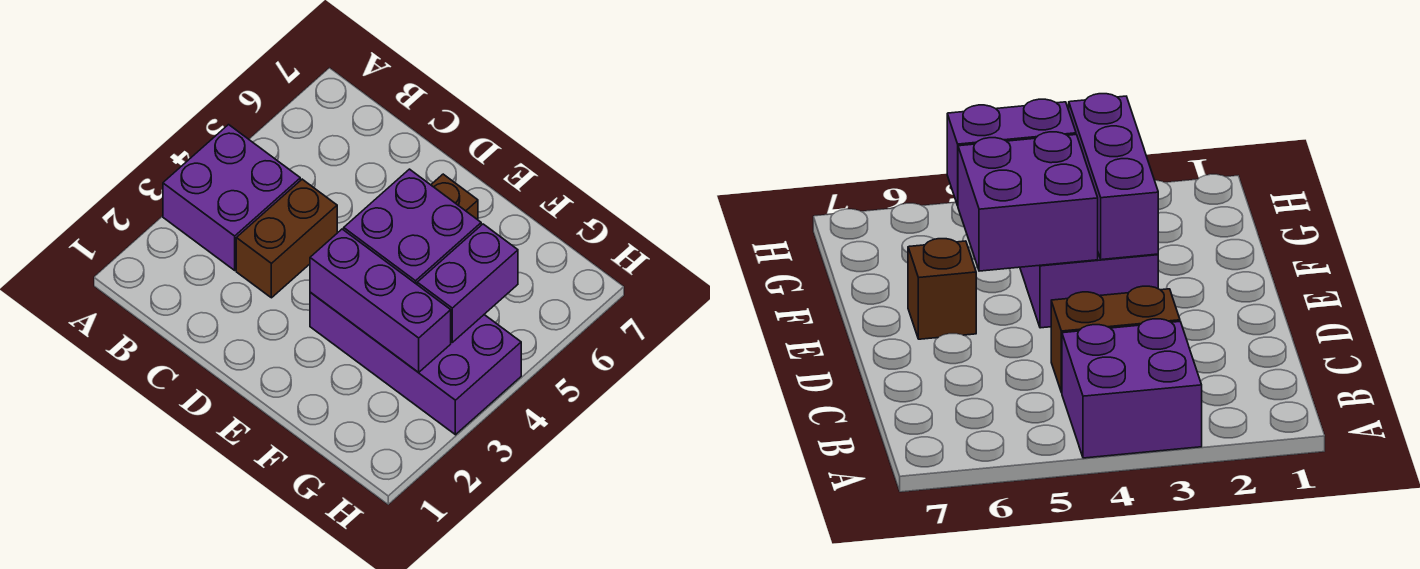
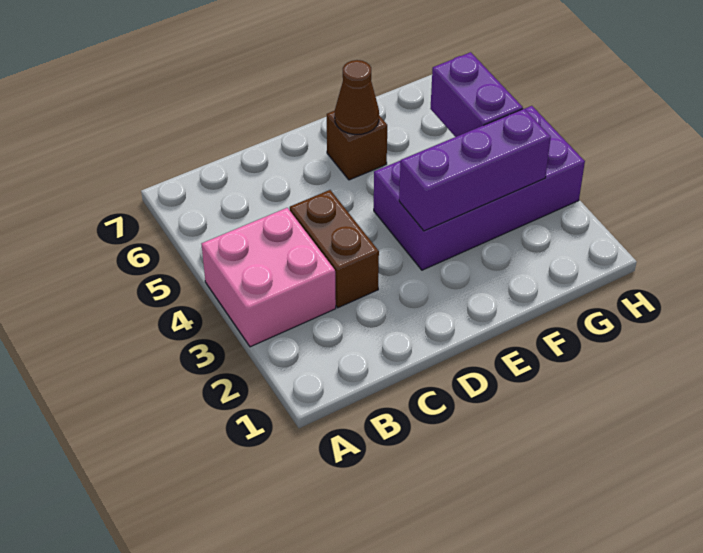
purple 2x2 brick [163,125,300,270] -> pink 2x2 brick [202,208,336,347]
purple 2x2 brick [344,169,481,284] -> none
none -> brown 1x1 cone [335,60,379,134]

